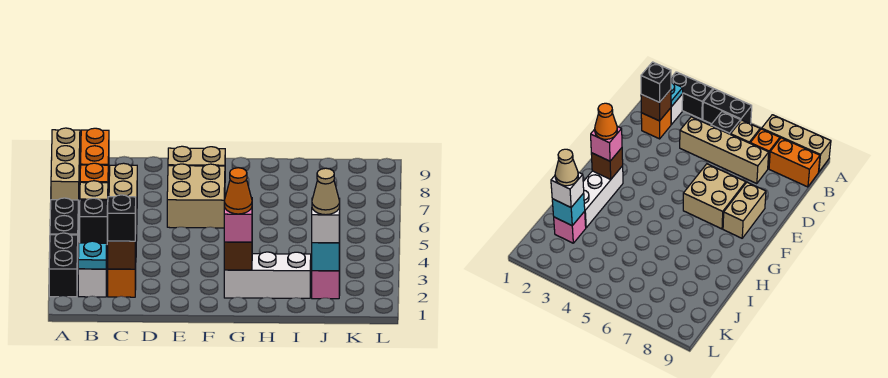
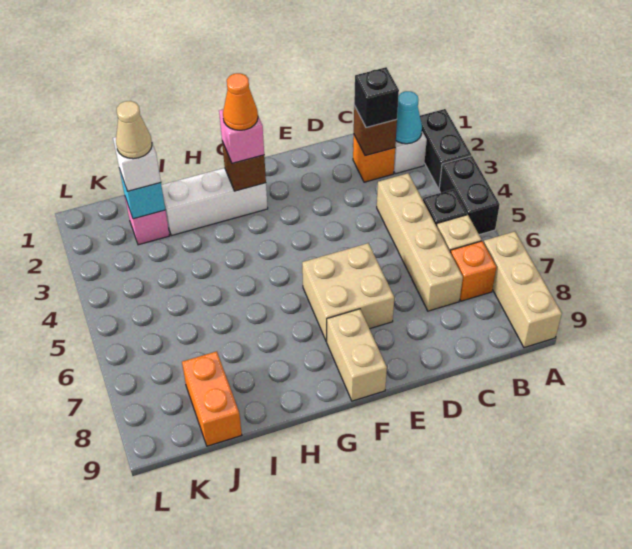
cyan 1x1 plate [78,241,107,269] -> cyan 1x1 cone [396,91,422,144]
orange 1x2 brick [81,128,109,184] -> orange 1x2 brick moved to [182,351,242,446]
tan 1x2 brick [168,146,225,166] -> tan 1x2 brick turned to [326,309,387,401]

